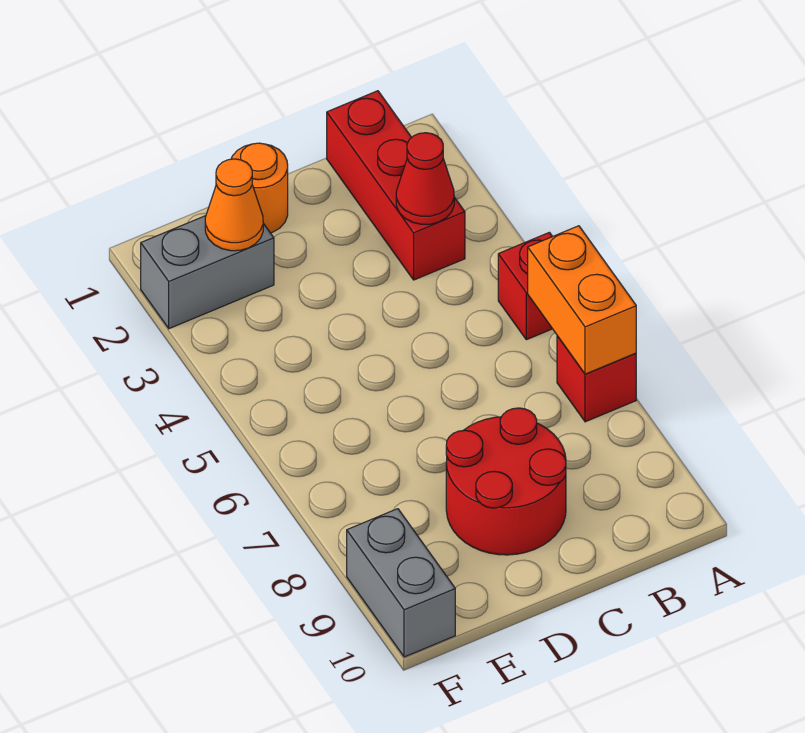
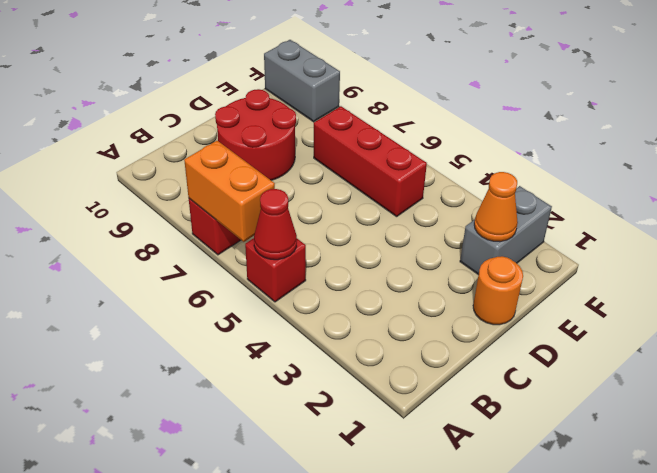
red 1x3 brick [327,91,465,280] -> red 1x3 brick moved to [314,106,427,217]
red 1x1 cone [396,133,454,224] -> red 1x1 cone moved to [254,189,297,260]

